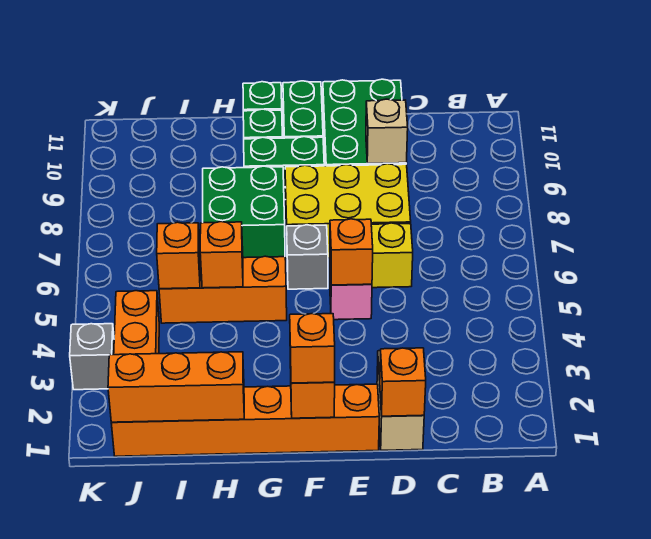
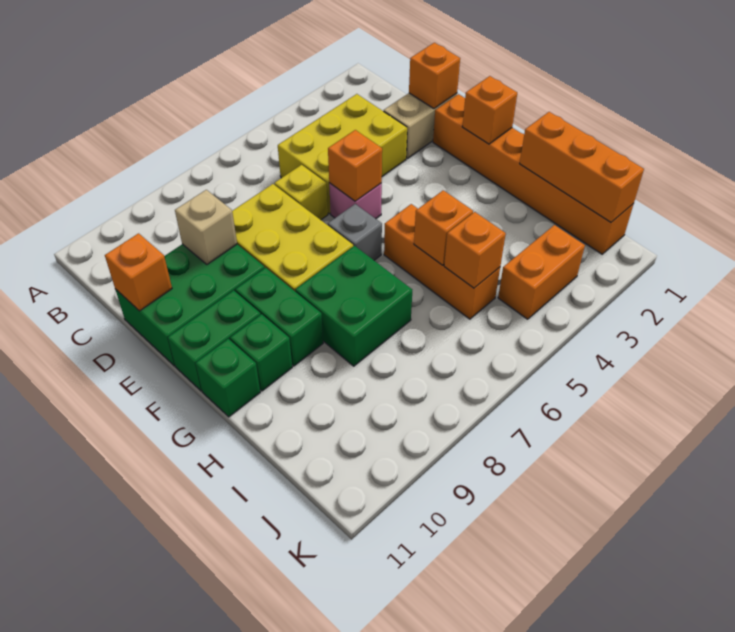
none -> yellow 2x3 brick [278,94,407,214]
orange 1x1 brick [290,314,335,383] -> orange 1x1 brick moved to [105,233,172,311]
grey 1x1 brick [70,324,114,390] -> none

